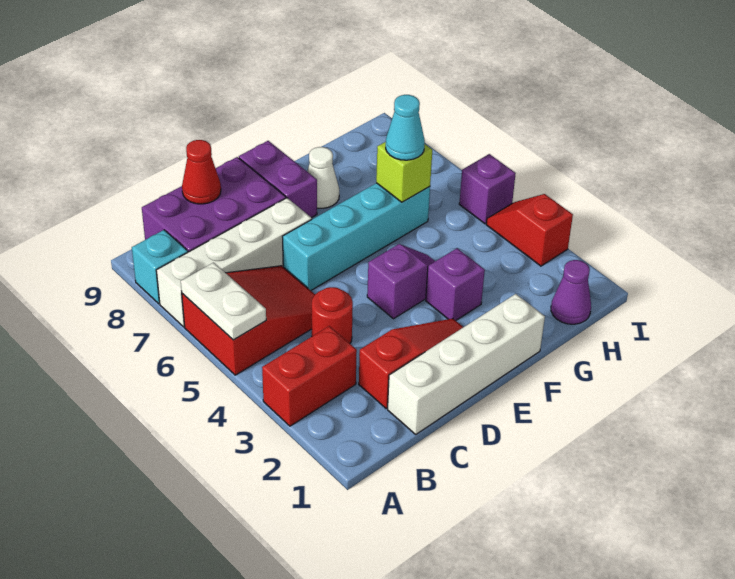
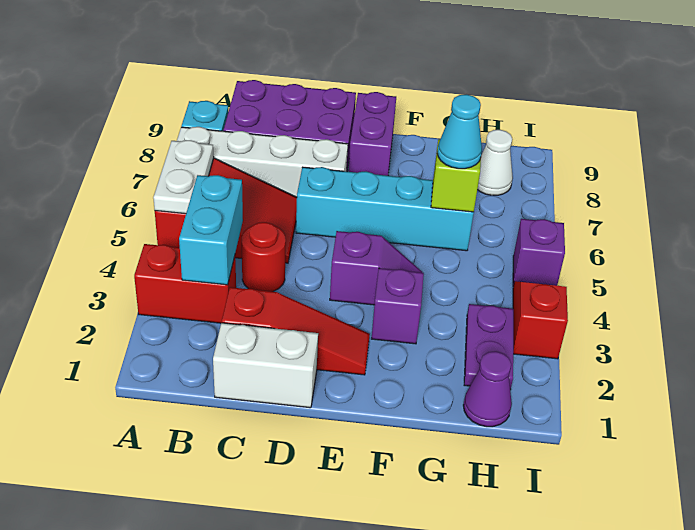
none -> cyan 1x2 brick [179,175,243,285]
white 1x4 brick [388,294,545,434] -> white 1x2 brick [213,323,318,408]
red 1x1 cone [182,140,221,204] -> none
white 1x1 cone [307,147,339,208] -> white 1x1 cone moved to [477,130,513,195]
none -> purple 1x2 plate [464,304,513,390]

